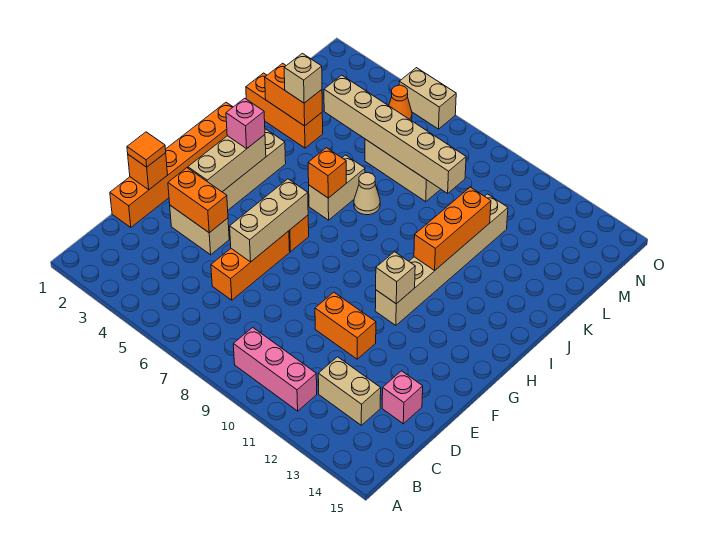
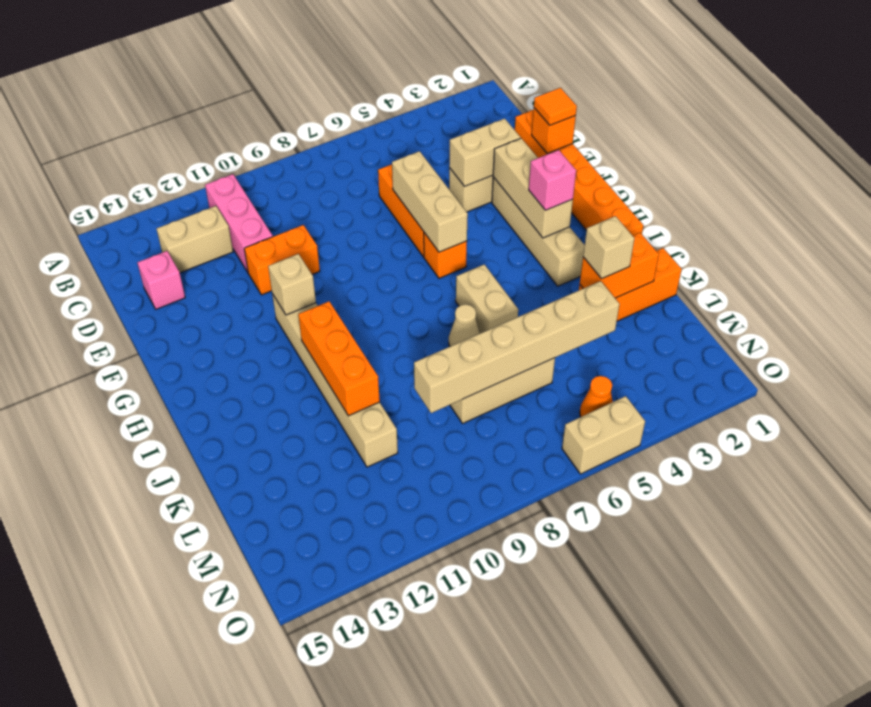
pink 1x3 brick [233,327,317,411] -> pink 1x3 brick turned to [205,174,273,272]
orange 1x2 brick [168,168,228,233] -> tan 1x2 brick [449,119,521,187]
orange 1x1 brick [308,148,346,198] -> none

